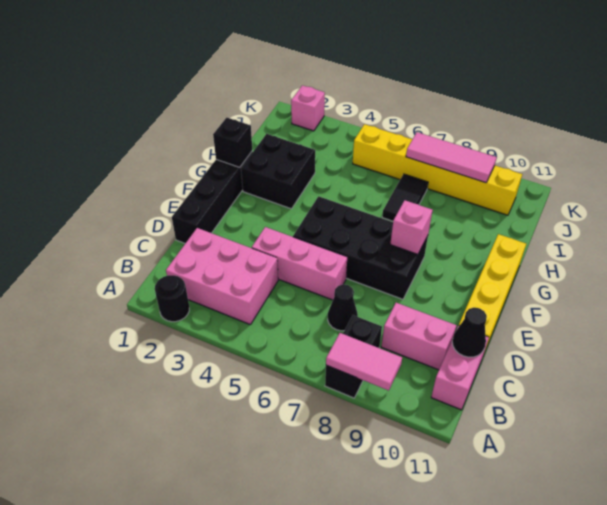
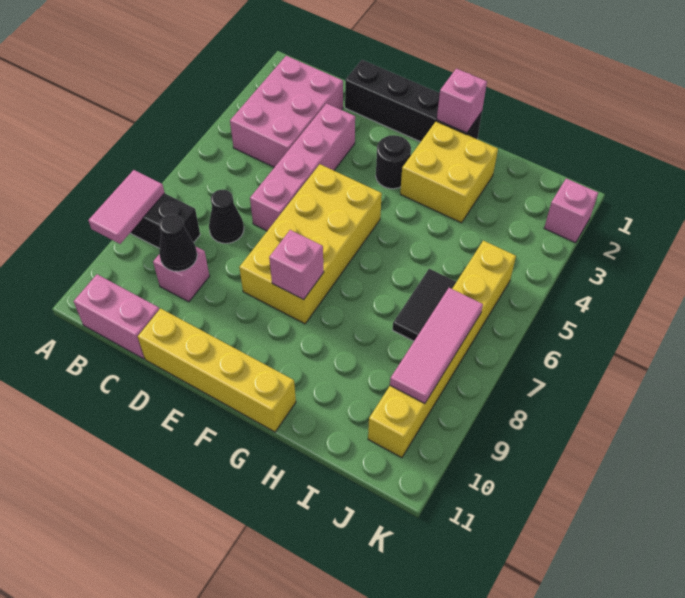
black 1x1 round brick [155,275,189,322] -> black 1x1 round brick moved to [376,135,411,189]
pink 1x2 brick [381,303,457,370] -> pink 1x1 brick [153,247,209,302]
black 1x1 cone [452,307,487,357] -> black 1x1 cone moved to [159,214,197,271]
pink 1x3 brick [252,227,347,300] -> pink 1x4 brick [250,103,355,231]
black 2x4 brick [293,196,428,299] -> yellow 2x4 brick [239,164,382,324]
black 1x1 brick [213,118,252,167] -> pink 1x1 brick [437,68,487,133]
black 2x2 brick [241,134,315,209] -> yellow 2x2 brick [400,121,498,223]
black 1x2 tile [382,174,428,221] -> black 1x2 tile turned to [393,269,456,341]

